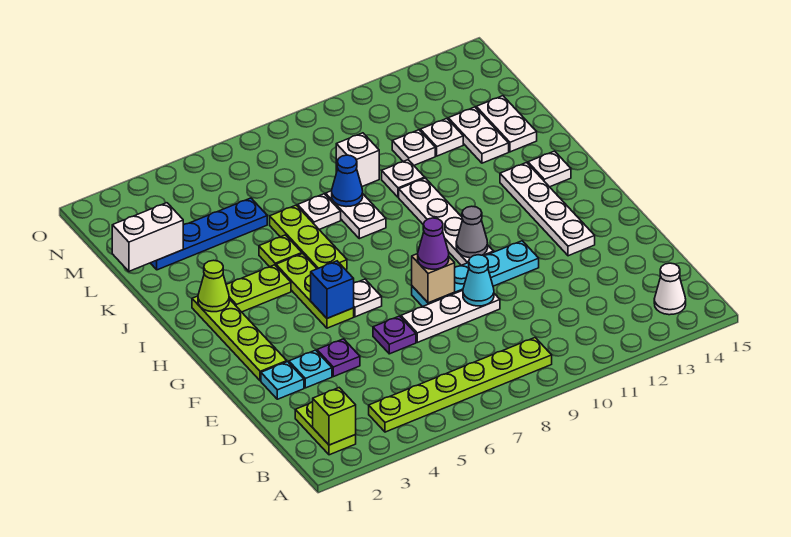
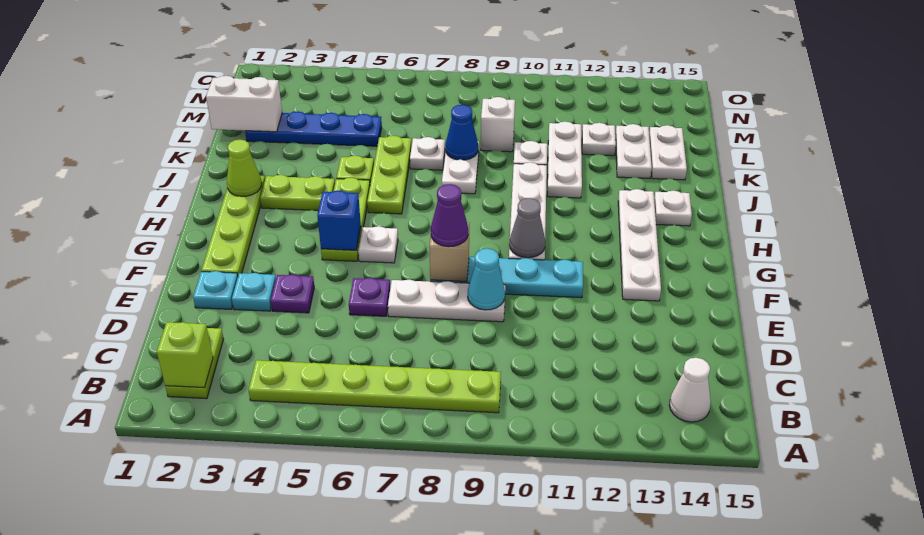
white 1x1 plate [392,130,435,165] -> white 1x3 plate [547,122,582,198]

